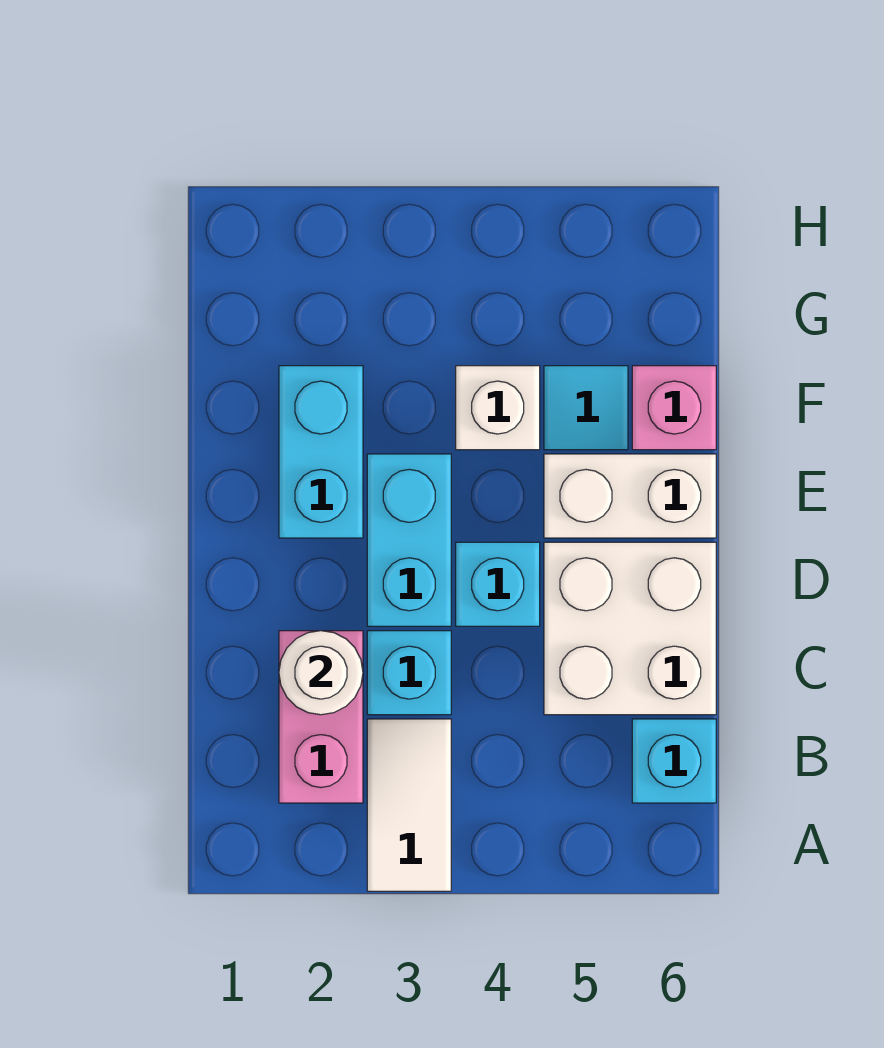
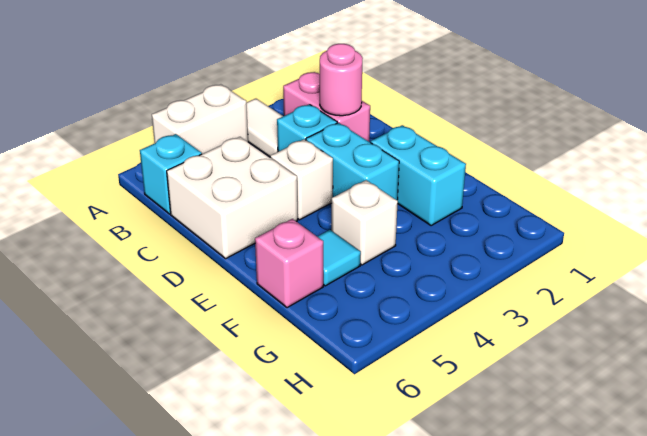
white 1x1 round brick [279,631,363,715] -> pink 1x1 round brick [320,44,363,116]
cyan 1x1 brick [456,542,540,626] -> white 1x1 brick [270,139,333,220]
white 1x2 brick [544,454,716,538] -> white 1x2 brick moved to [152,84,248,154]

